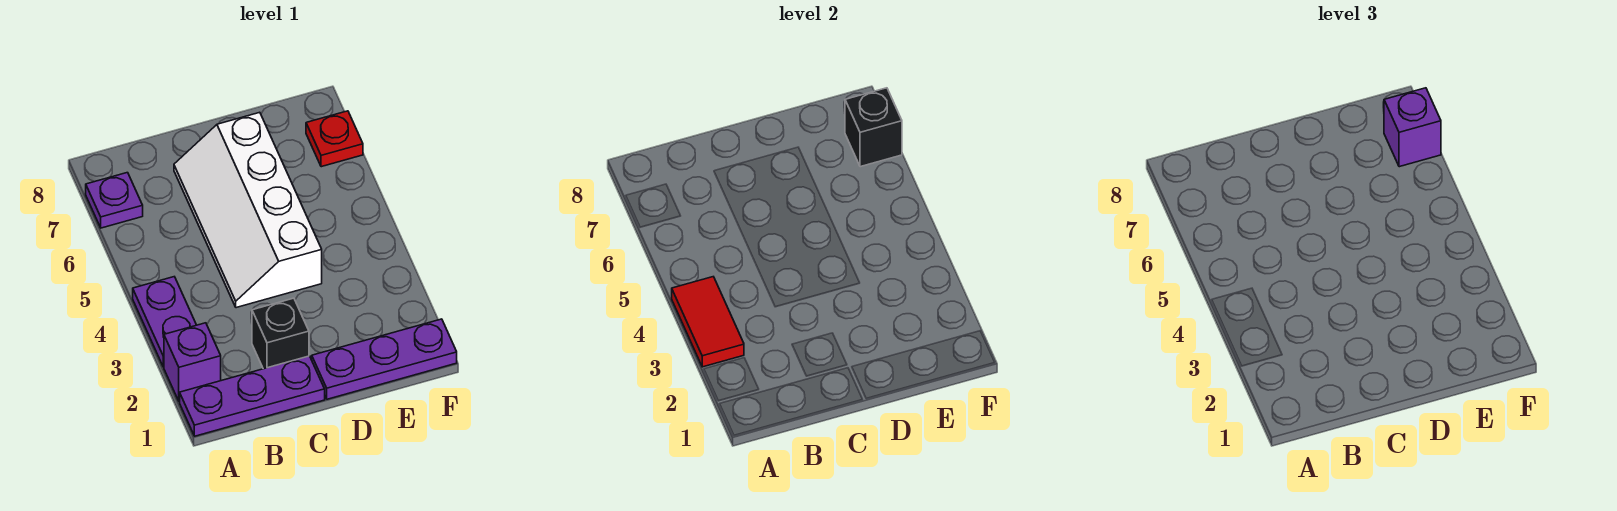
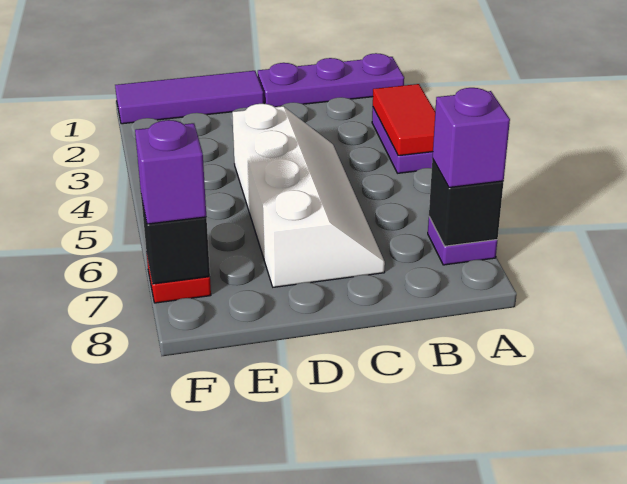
purple 1x1 brick [164,323,221,402] -> purple 1x1 brick moved to [433,88,510,188]
black 1x1 brick [252,298,309,369] -> black 1x1 brick moved to [429,159,503,246]
purple 1x3 plate [312,319,457,399] -> purple 1x3 tile [115,71,264,124]

